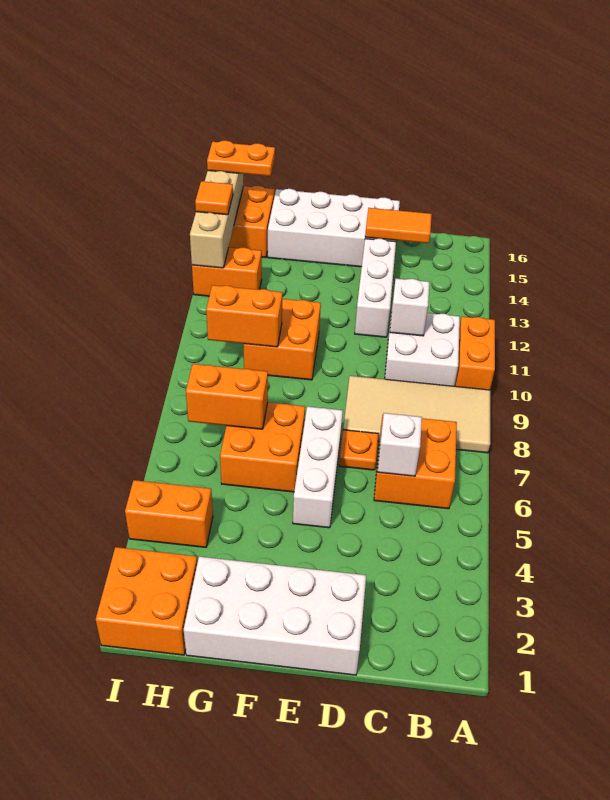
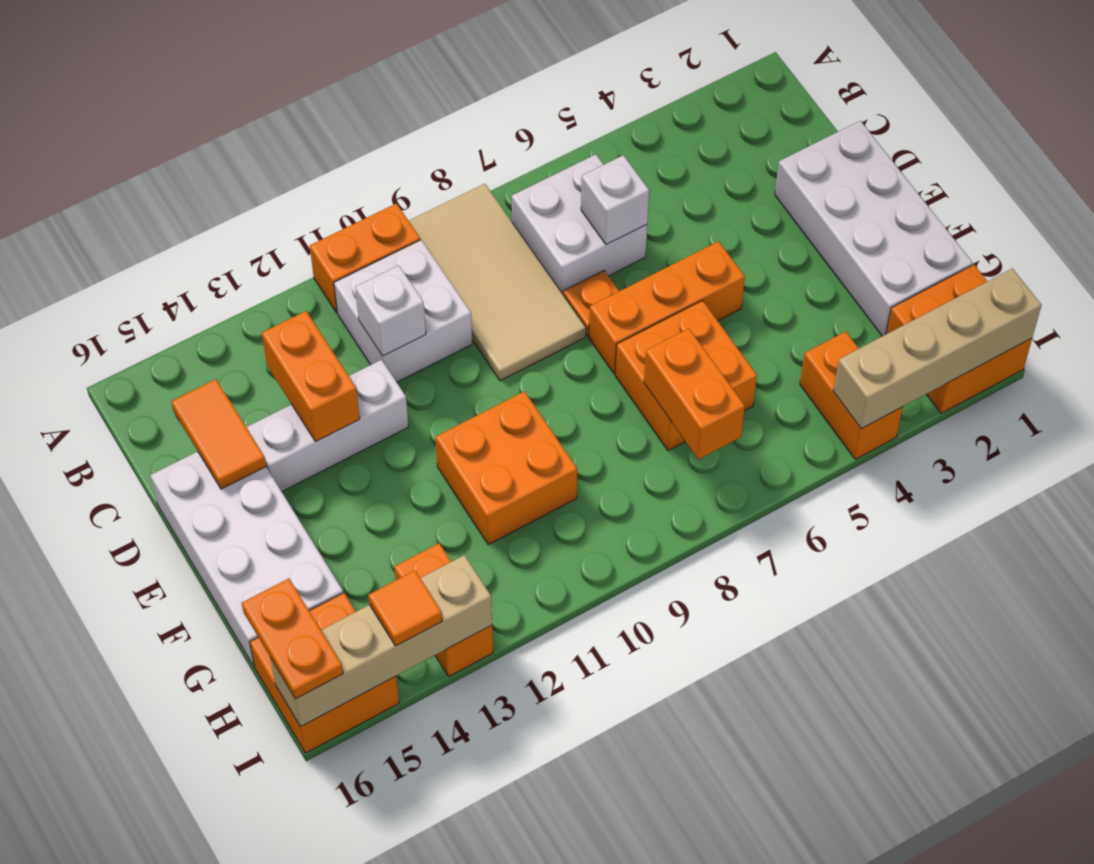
orange 2x2 brick [374,414,457,509] -> white 2x2 brick [512,154,647,294]
white 1x3 brick [293,406,343,528] -> orange 1x3 brick [589,241,745,374]
orange 1x2 brick [206,285,282,347] -> orange 1x2 brick moved to [262,311,360,442]
none -> tan 1x4 brick [833,269,1042,429]

